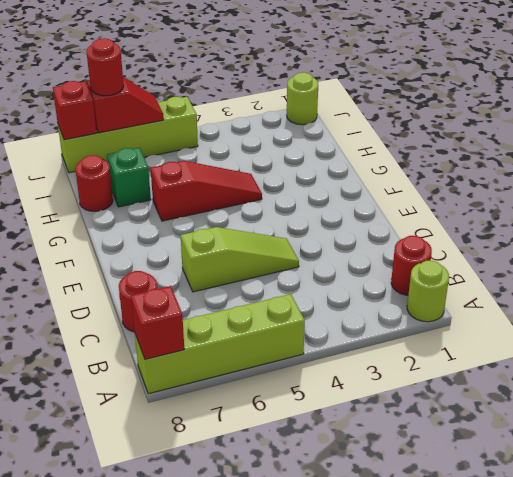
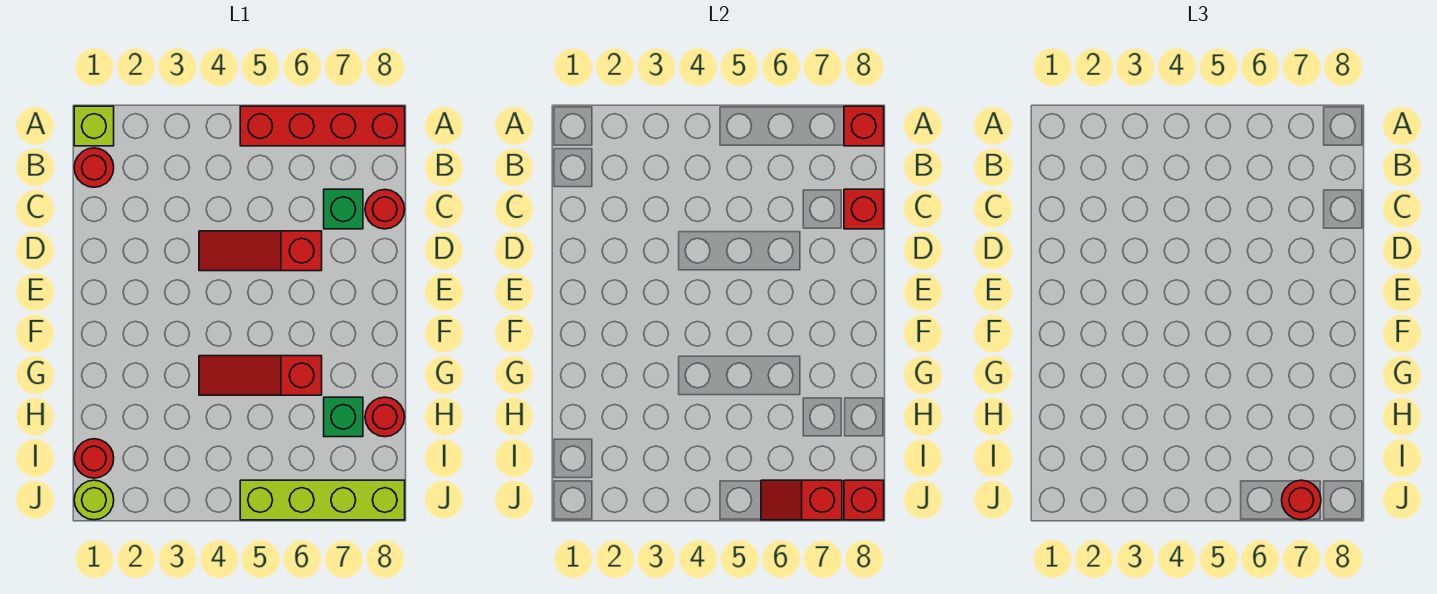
lime 1x1 round brick [407,260,449,322] -> lime 1x1 brick [74,106,114,146]
lime 1x4 brick [135,294,305,394] -> red 1x4 brick [240,106,405,146]
none -> green 1x1 brick [324,189,363,229]
none -> red 1x1 brick [844,189,884,229]
lime 1x3 slope [181,227,299,292] -> red 1x3 slope [199,231,322,271]
none -> red 1x1 round brick [74,439,114,478]

